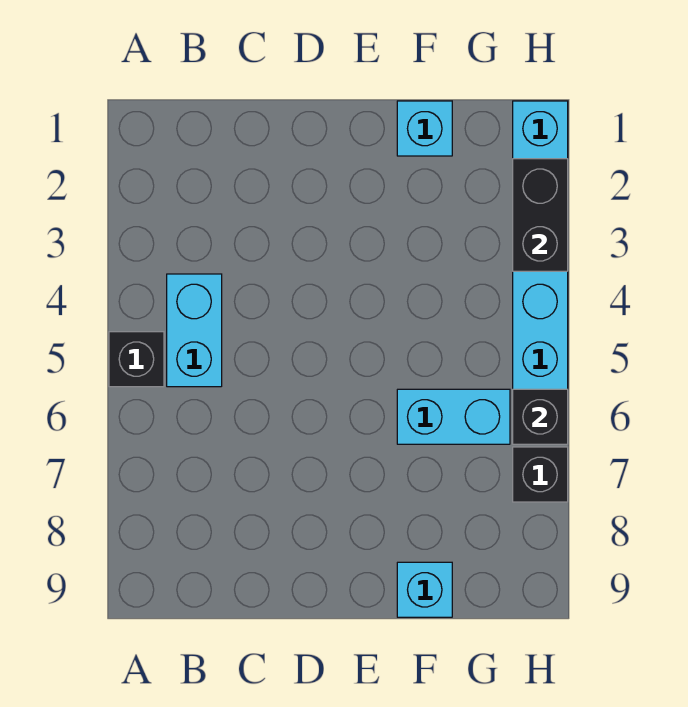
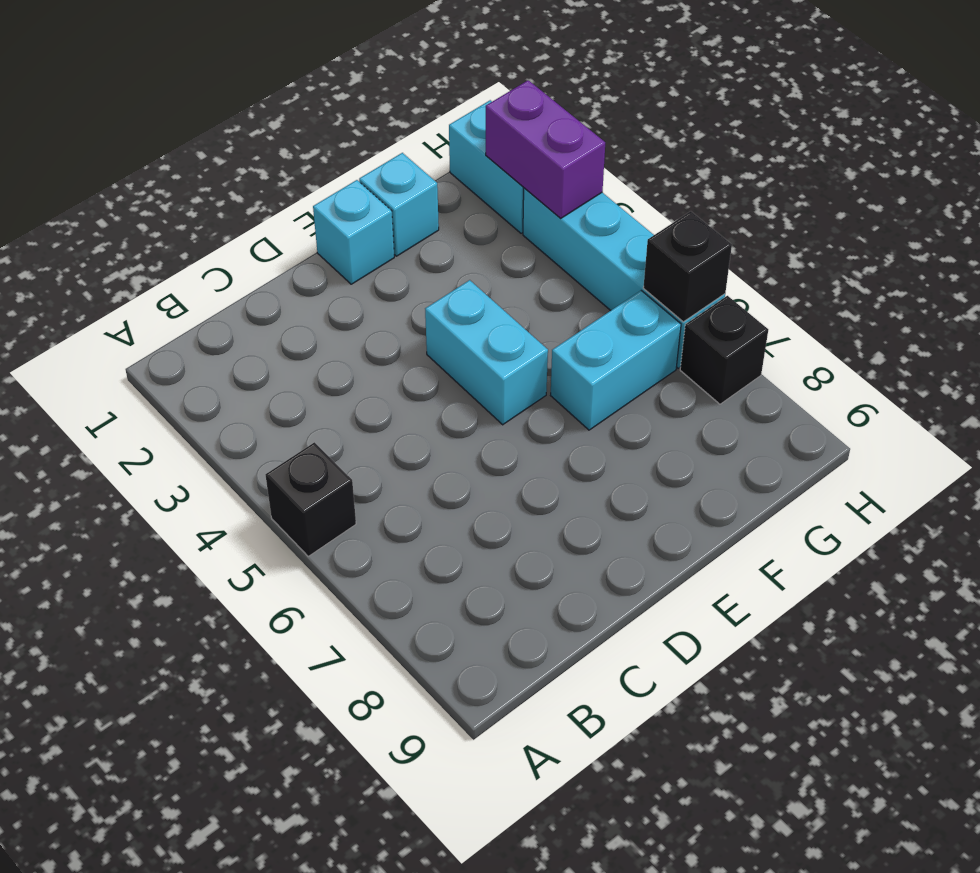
cyan 1x2 brick [167,274,222,387] -> cyan 1x2 brick moved to [425,280,548,425]
cyan 1x1 brick [397,562,452,617] -> cyan 1x1 brick moved to [313,180,394,284]
black 1x2 brick [513,159,568,271] -> purple 1x2 brick [486,80,605,219]

